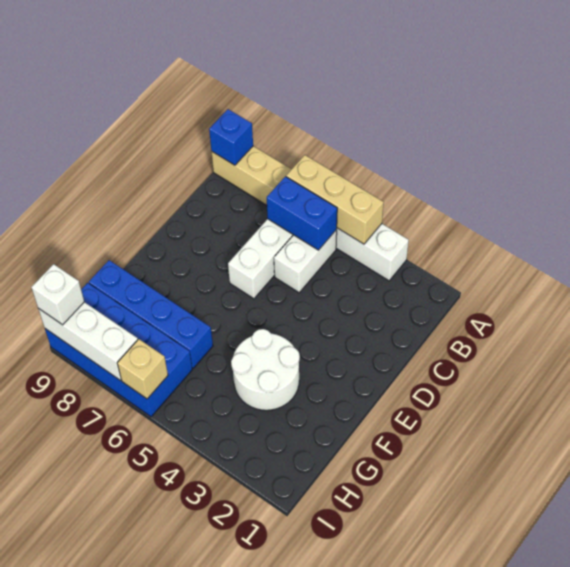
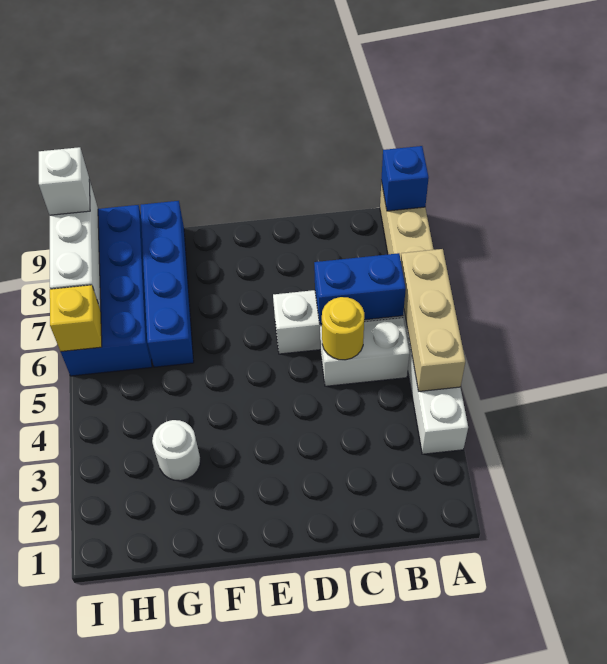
blue 1x2 brick [267,176,337,250] -> blue 1x2 brick turned to [314,253,406,324]
none -> yellow 1x1 round brick [322,297,364,360]
white 2x2 round brick [231,329,300,410] -> white 1x1 round brick [152,420,200,481]
tan 1x1 brick [117,339,168,399] -> yellow 1x1 brick [50,285,102,352]

